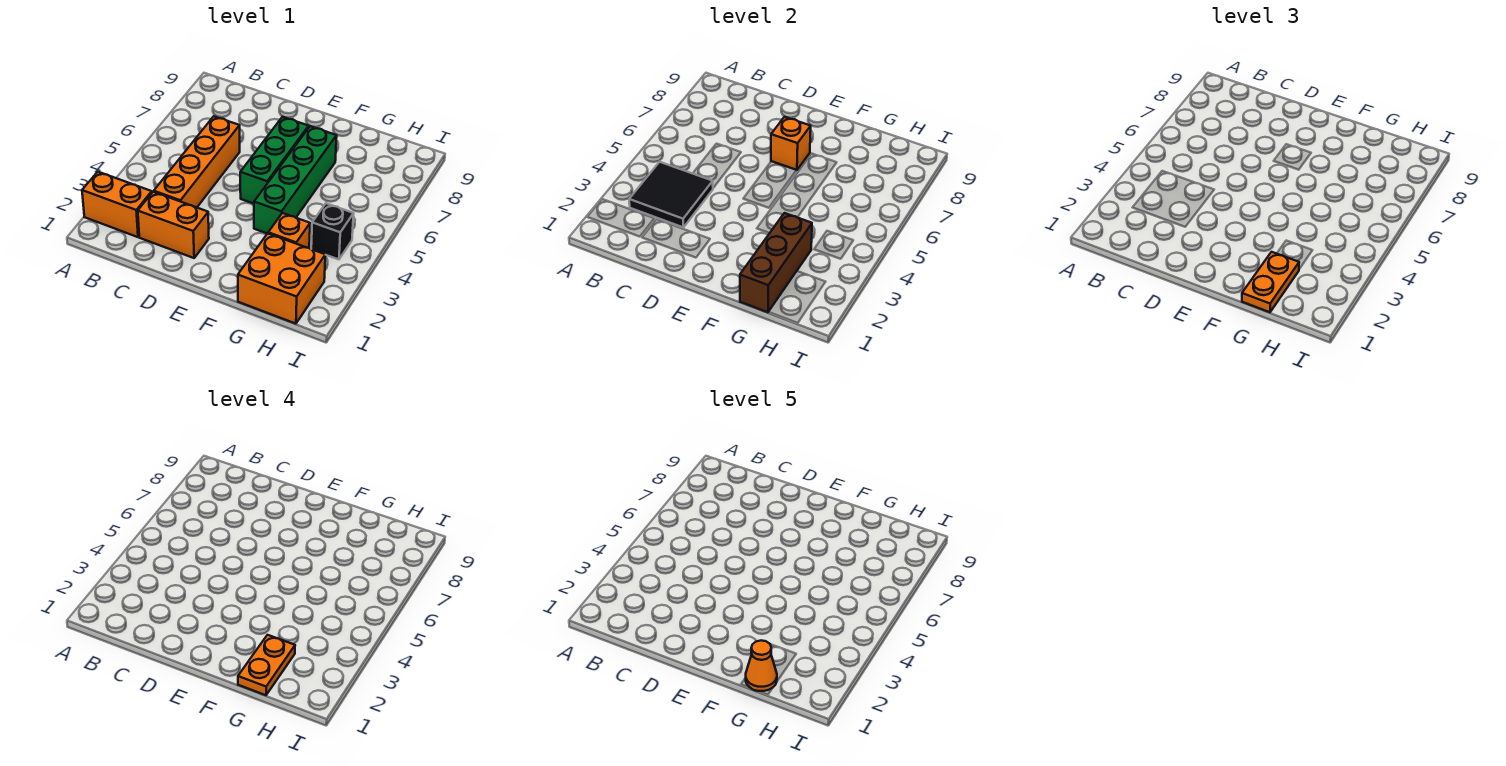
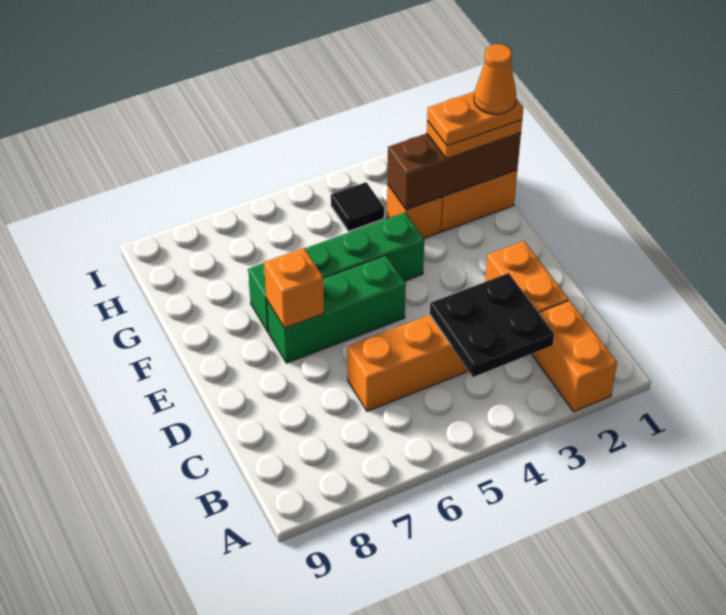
black 2x2 tile [629,162,713,227] -> black 2x2 plate [430,273,554,377]
black 1x1 brick [311,203,354,259] -> black 1x1 tile [331,182,384,231]

